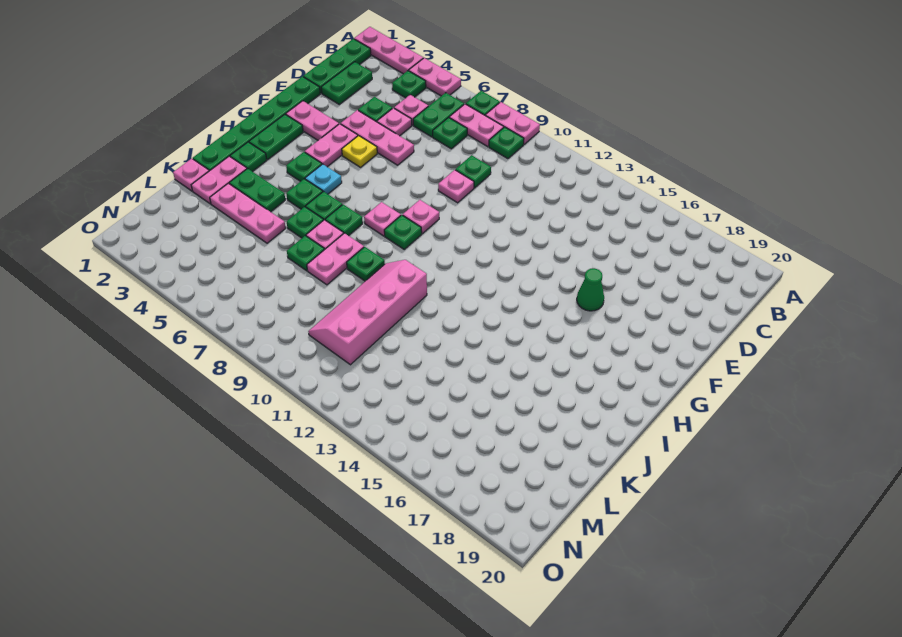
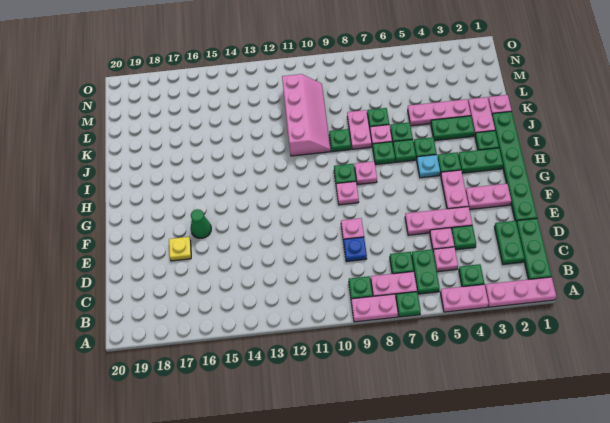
green 1x1 plate [455,155,491,188] -> blue 1x1 plate [344,237,367,262]
yellow 1x1 plate [342,136,377,167] -> yellow 1x1 plate moved to [169,237,191,261]
green 1x2 plate [249,114,303,160] -> green 1x2 plate turned to [458,148,503,173]

